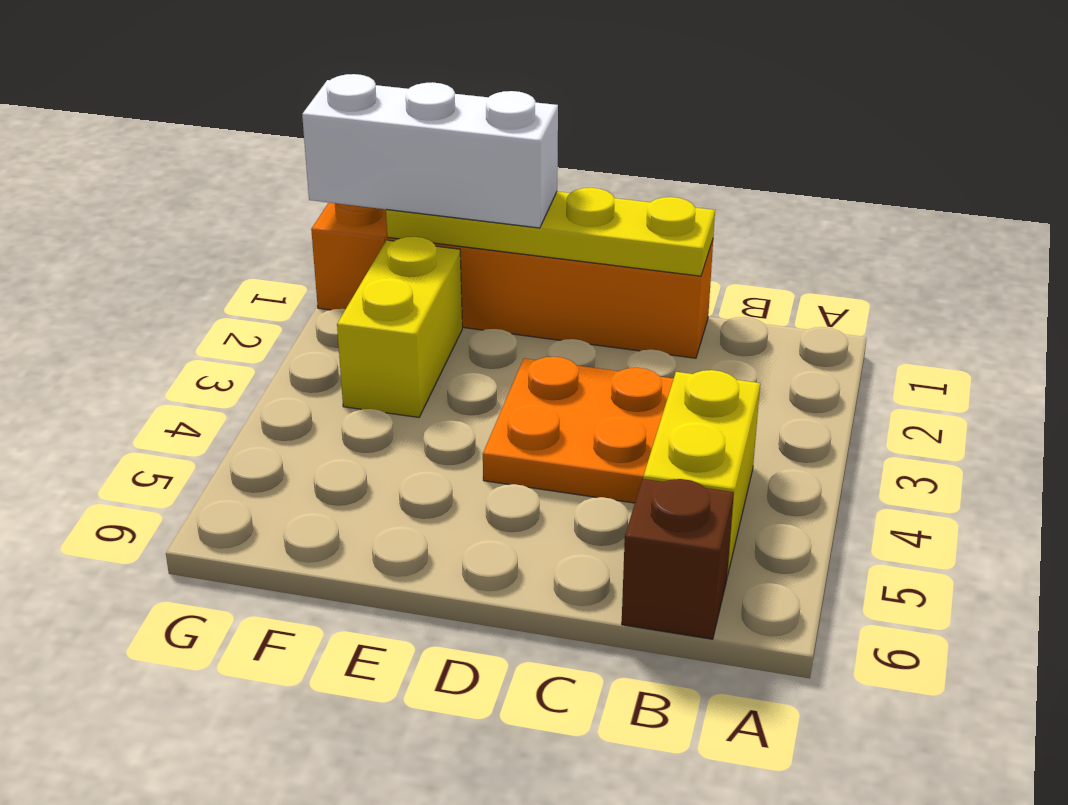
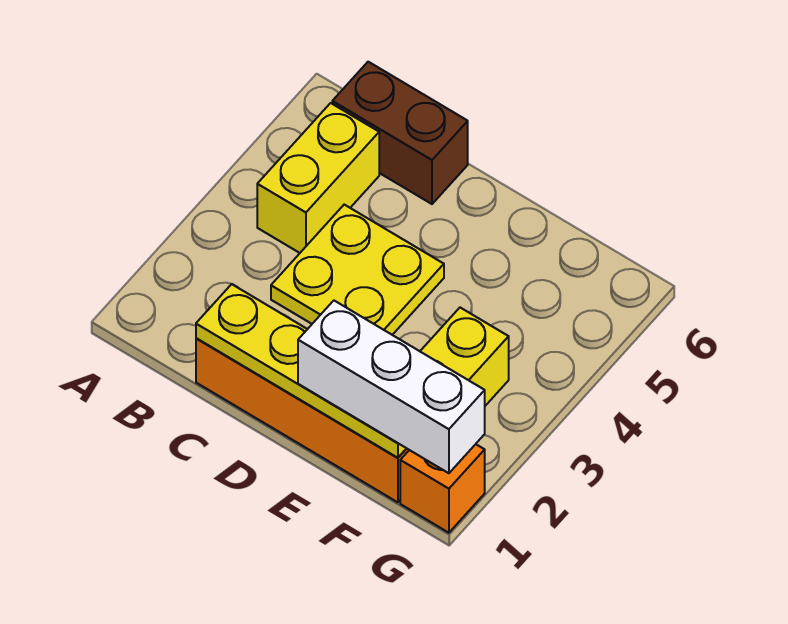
brown 1x1 brick [622,479,734,639] -> brown 1x2 brick [332,62,468,204]
orange 2x2 plate [483,357,673,503] -> yellow 2x2 plate [271,205,444,335]

